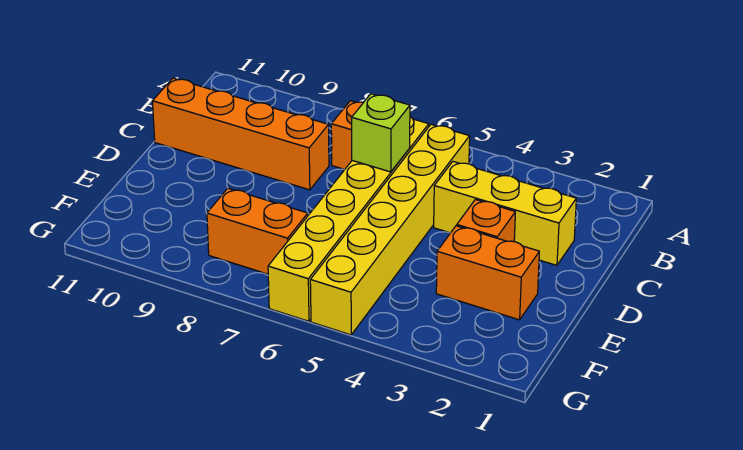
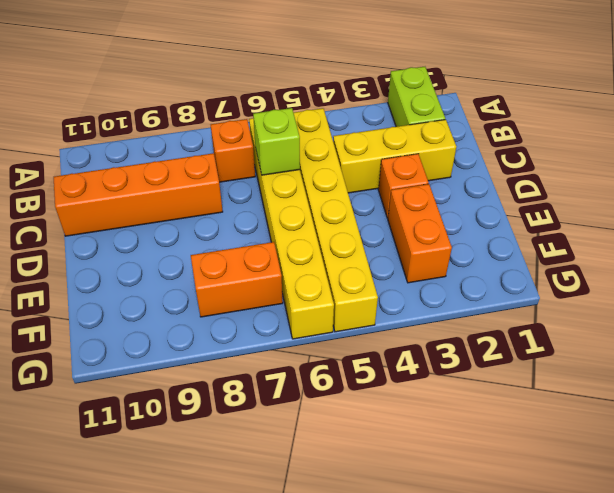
none -> lime 1x2 brick [388,67,445,127]
orange 1x2 brick [436,226,539,320] -> orange 1x2 brick turned to [388,184,452,283]

